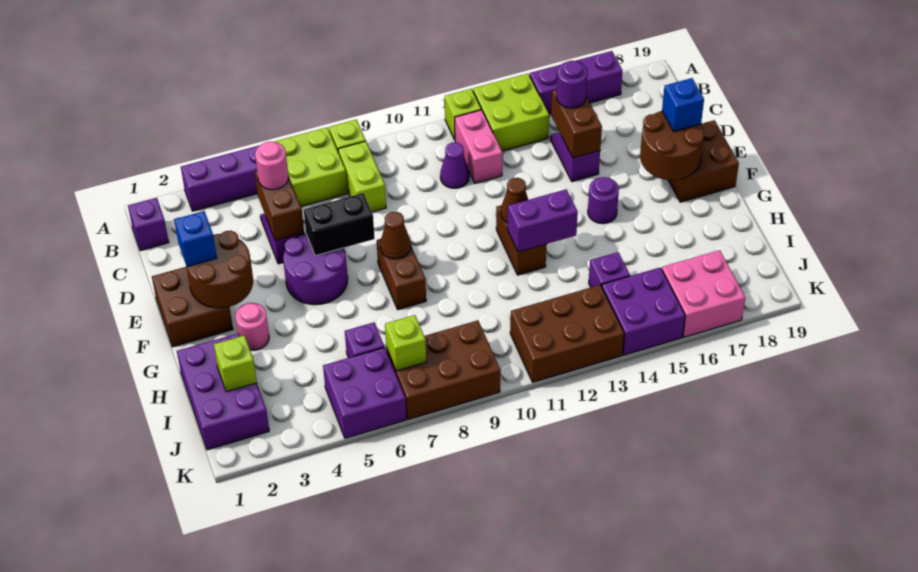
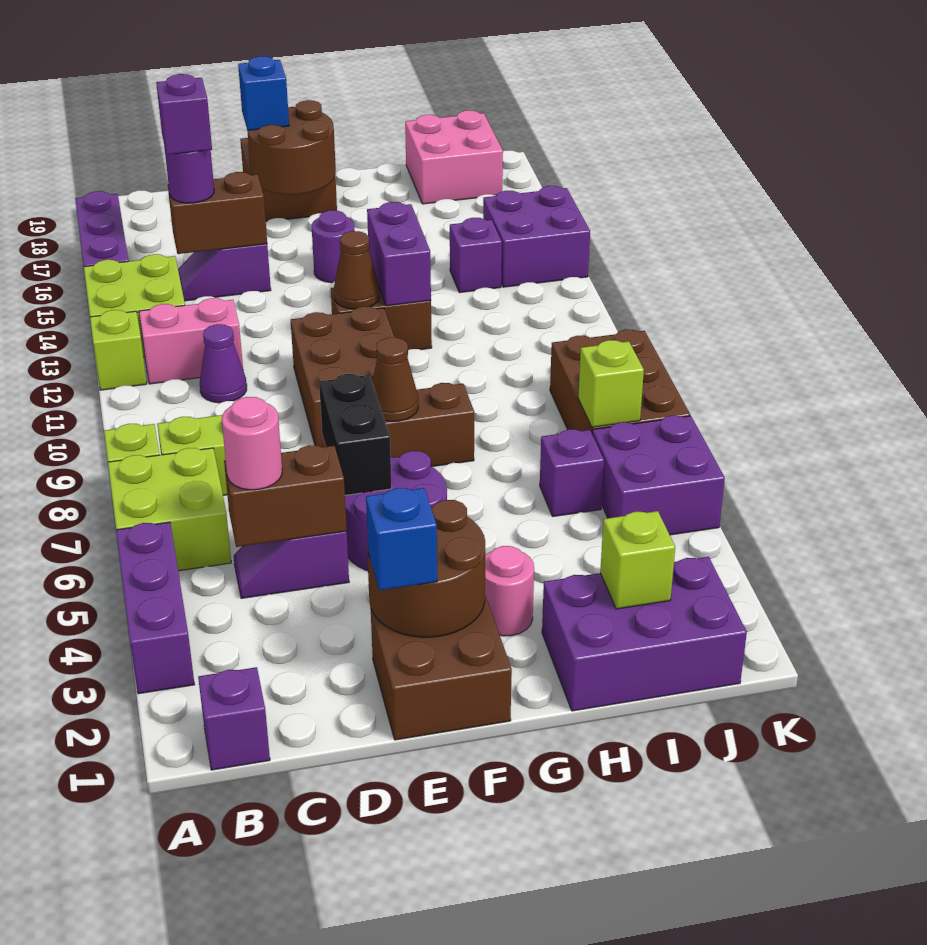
none -> purple 1x1 brick [156,74,212,155]
brown 2x3 brick [510,285,624,382] -> brown 2x3 brick moved to [291,307,395,447]
pink 2x2 brick [662,250,745,337] -> pink 2x2 brick moved to [405,110,503,204]

